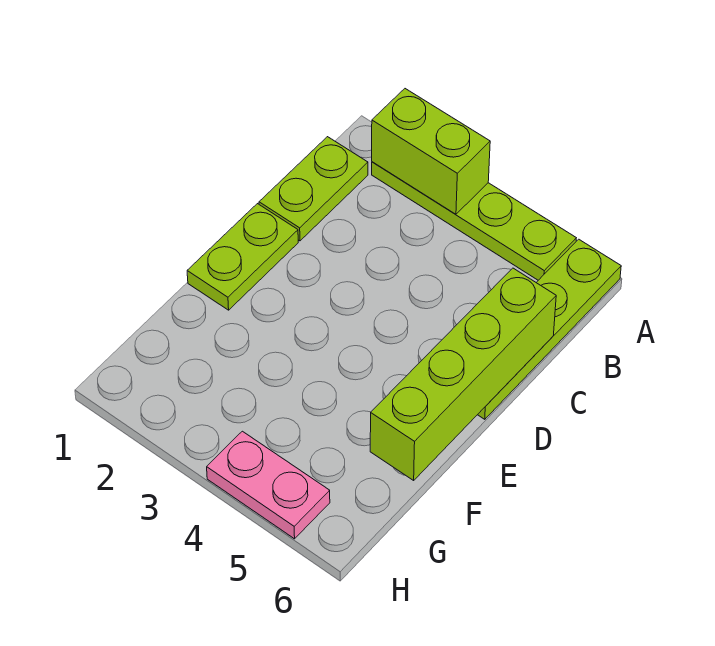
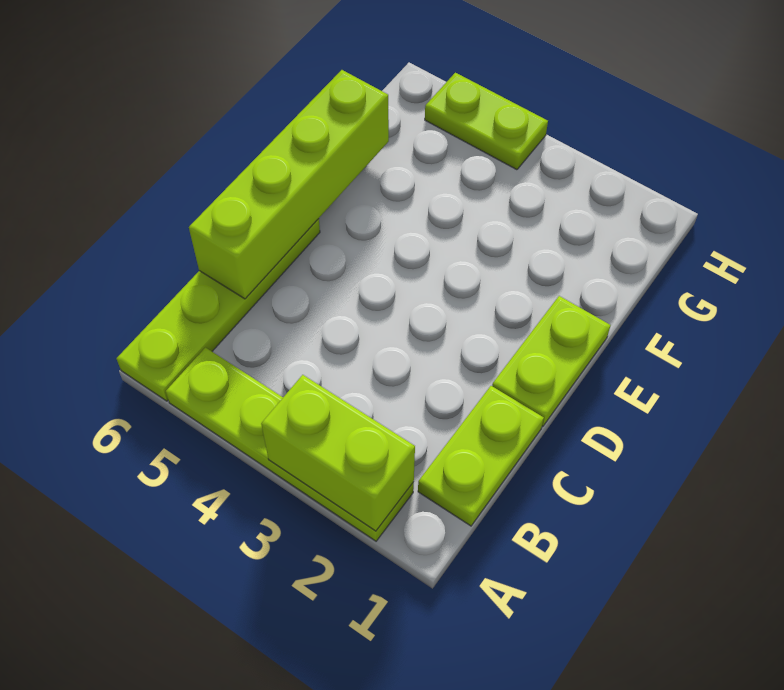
pink 1x2 plate [207,431,330,539] -> lime 1x2 plate [425,73,548,170]

